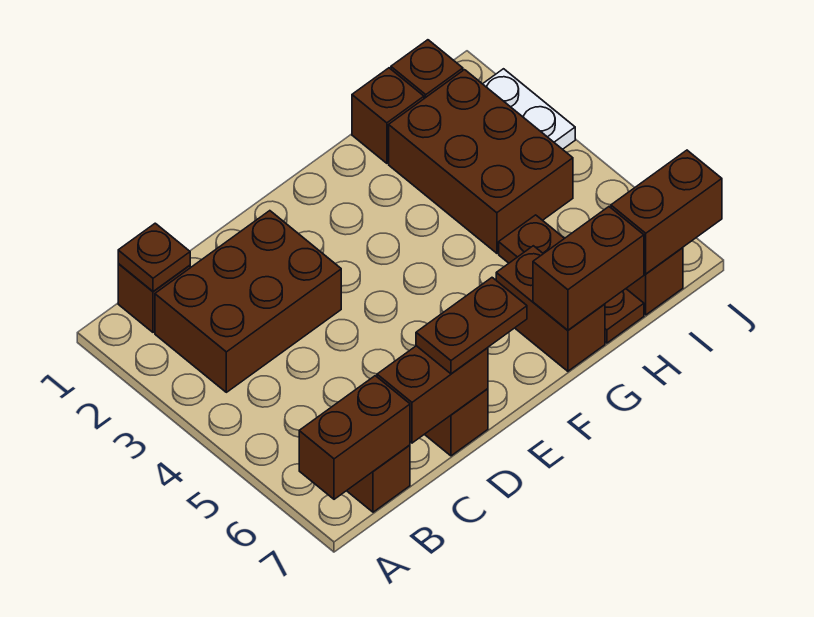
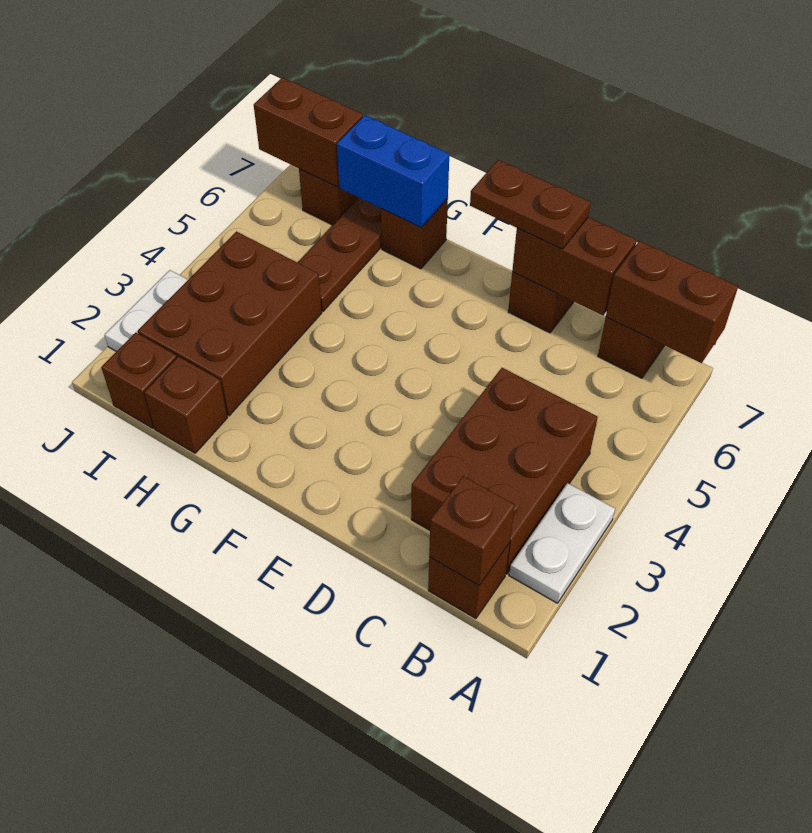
none -> white 1x2 plate [509,483,615,603]
brown 1x1 plate [118,223,190,291] -> brown 1x1 brick [429,476,515,585]
brown 2x3 brick [155,211,341,392] -> brown 2x3 brick turned to [411,368,598,574]
brown 1x2 brick [496,246,605,371] -> brown 1x1 brick [381,199,448,269]
brown 1x2 brick [533,207,644,330] -> blue 1x2 brick [337,115,449,228]

